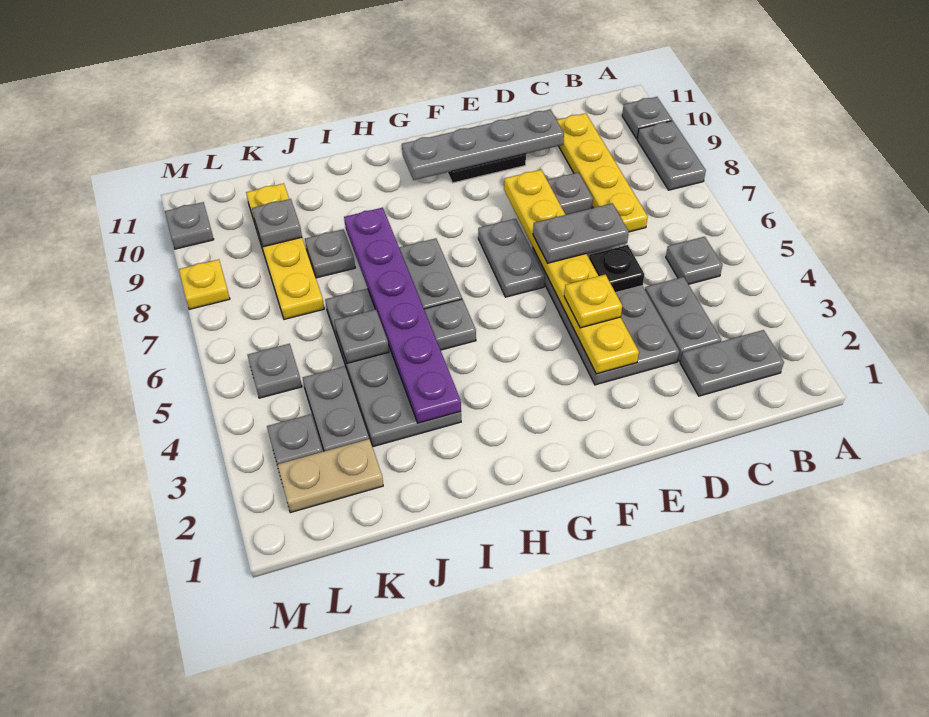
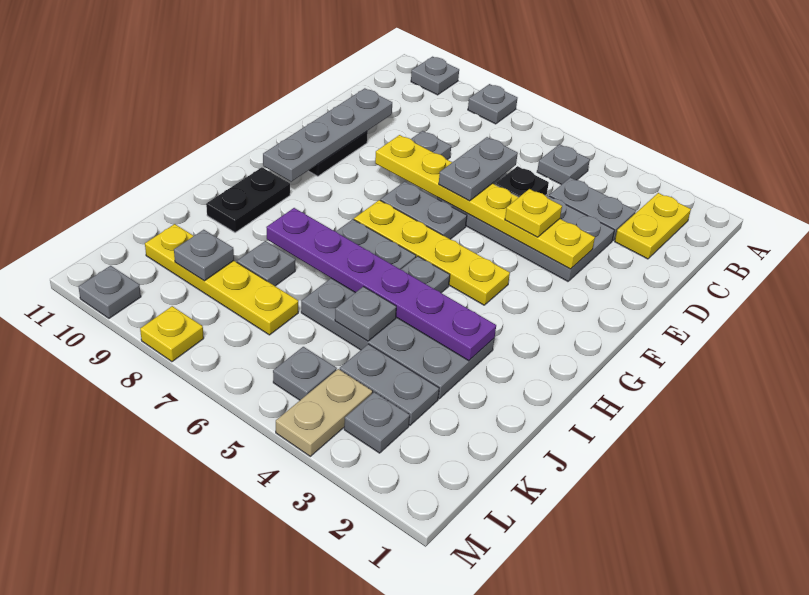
grey 1x2 plate [637,121,706,190] -> grey 1x1 plate [468,84,517,124]
grey 1x2 plate [680,330,784,396] -> yellow 1x2 plate [615,193,691,259]
yellow 1x4 plate [557,113,648,232] -> yellow 1x4 plate moved to [354,200,510,305]
none -> black 1x2 plate [206,167,290,233]
tan 1x2 plate [277,439,383,513] -> tan 1x2 plate moved to [276,369,373,456]

